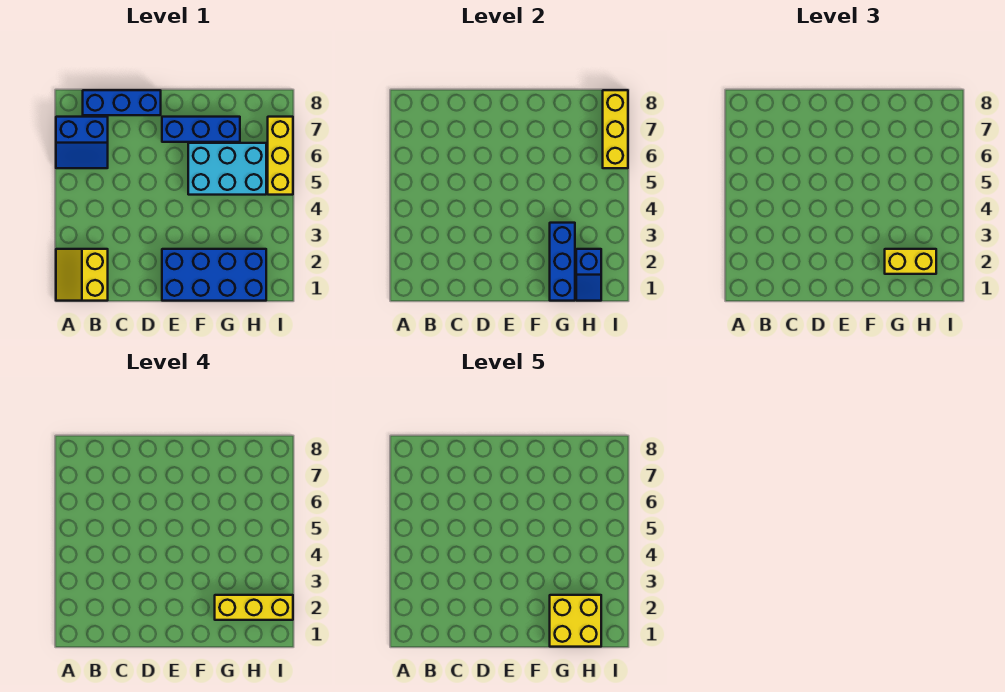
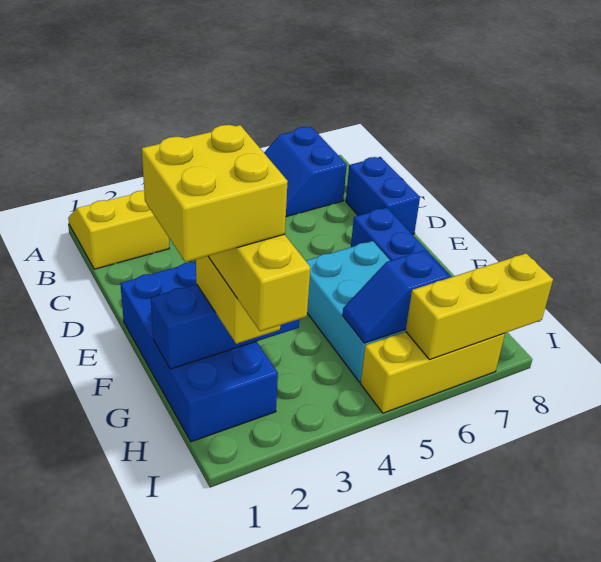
blue 1x3 brick [83,90,161,115] -> blue 1x2 brick [346,157,420,235]
blue 1x2 slope [576,249,601,301] -> blue 1x2 slope moved to [342,250,449,343]

